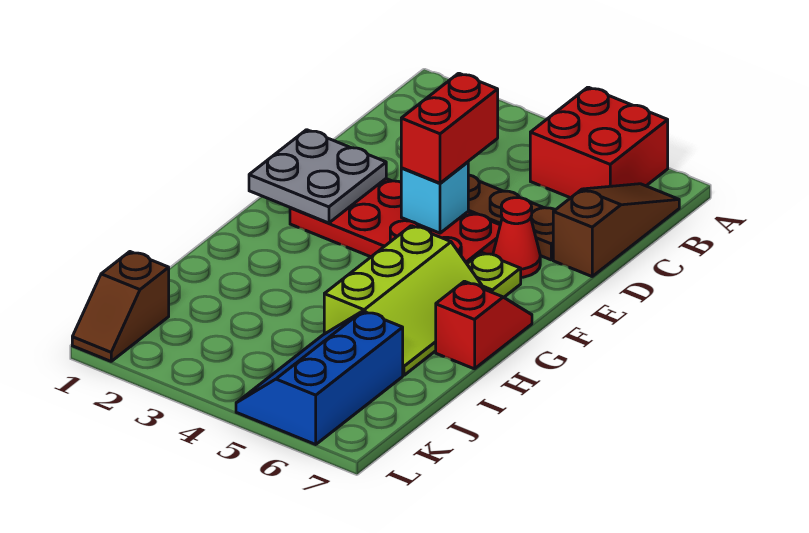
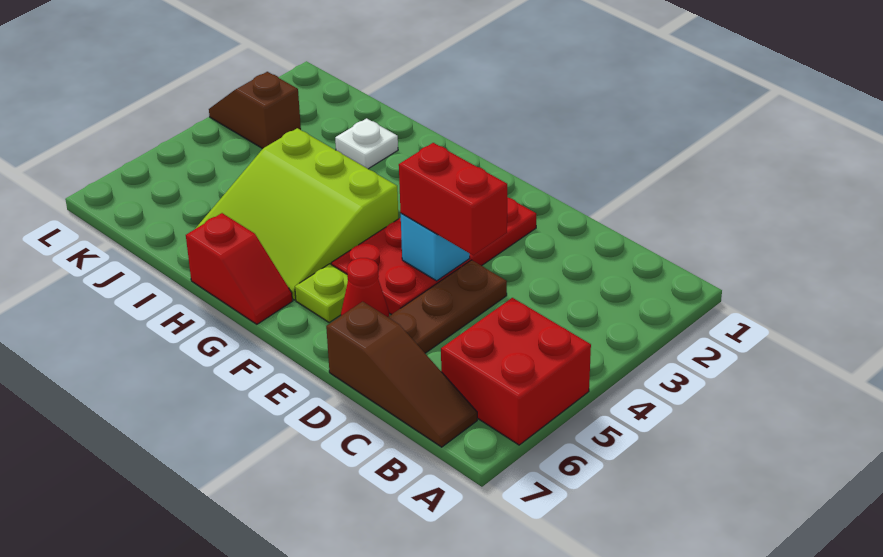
grey 2x2 plate [249,130,386,223] -> none
lime 2x3 slope [324,226,484,375] -> lime 3x3 slope [196,128,398,300]
none -> white 1x1 plate [335,118,398,169]
blue 2x3 slope [236,311,403,444] -> none
brown 1x2 slope [72,252,169,361] -> brown 1x2 slope moved to [209,72,301,149]

